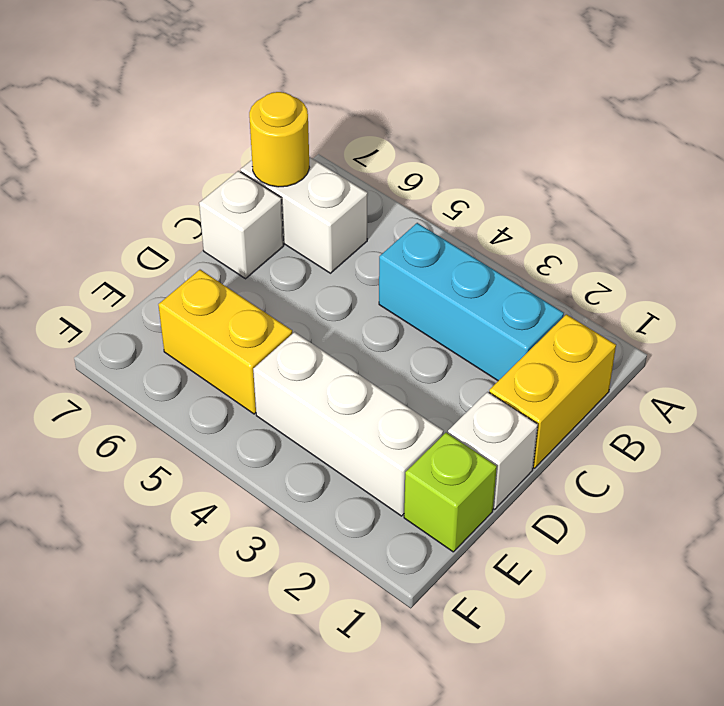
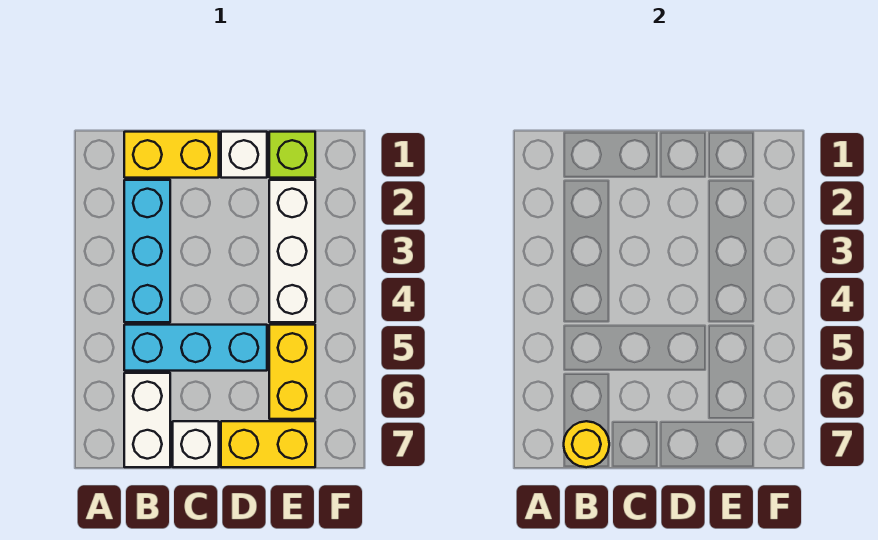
none -> cyan 1x3 brick [124,325,267,371]
none -> yellow 1x2 brick [221,421,315,467]

